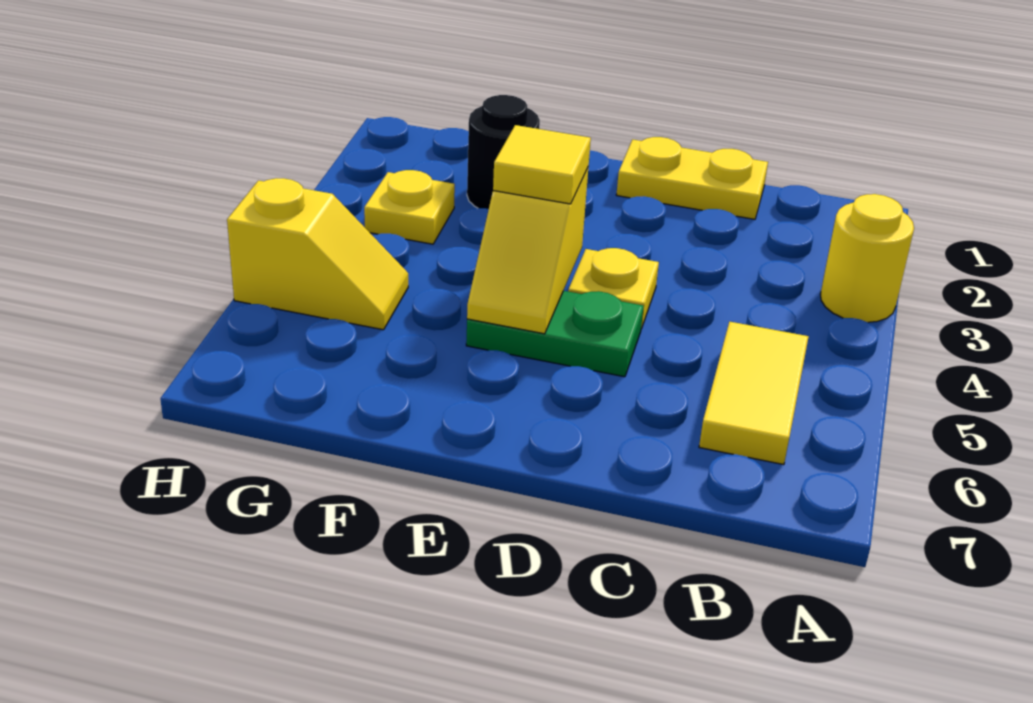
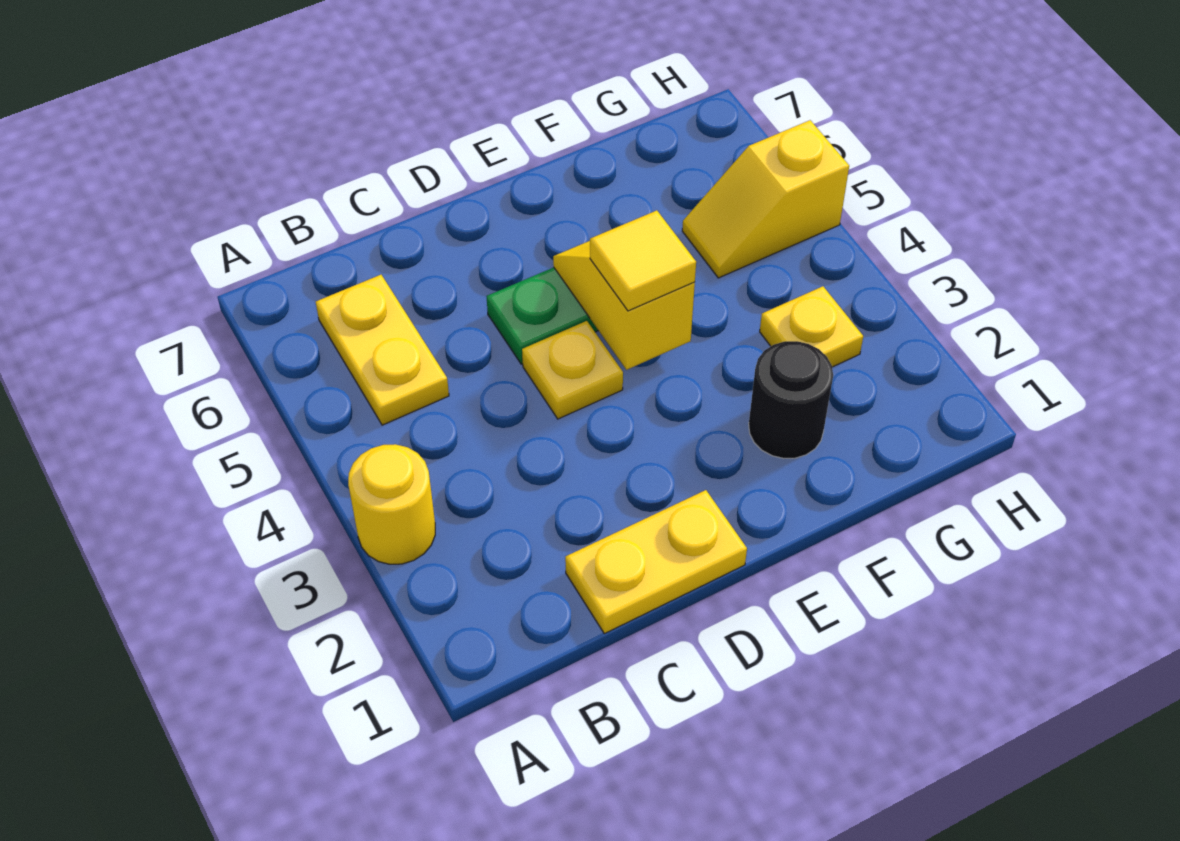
yellow 1x2 tile [699,322,809,465] -> yellow 1x2 plate [316,275,449,425]

